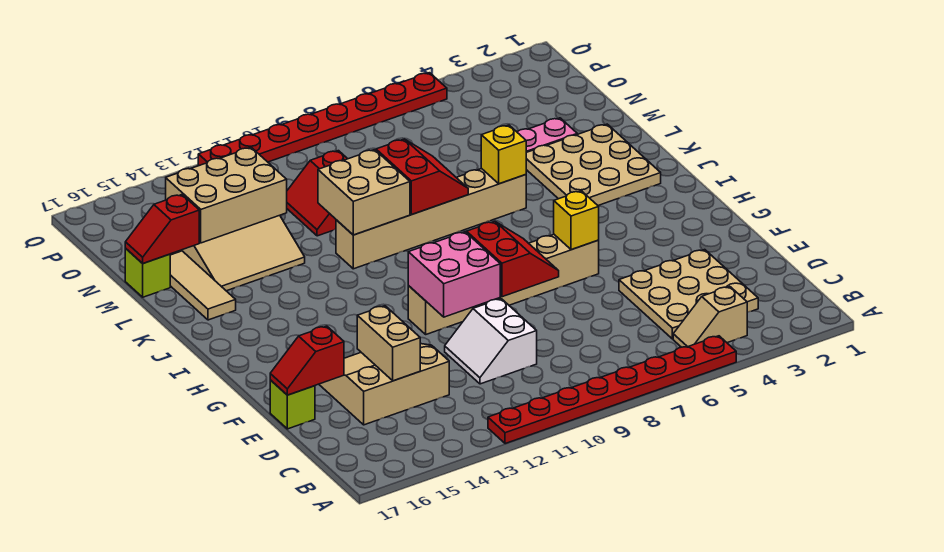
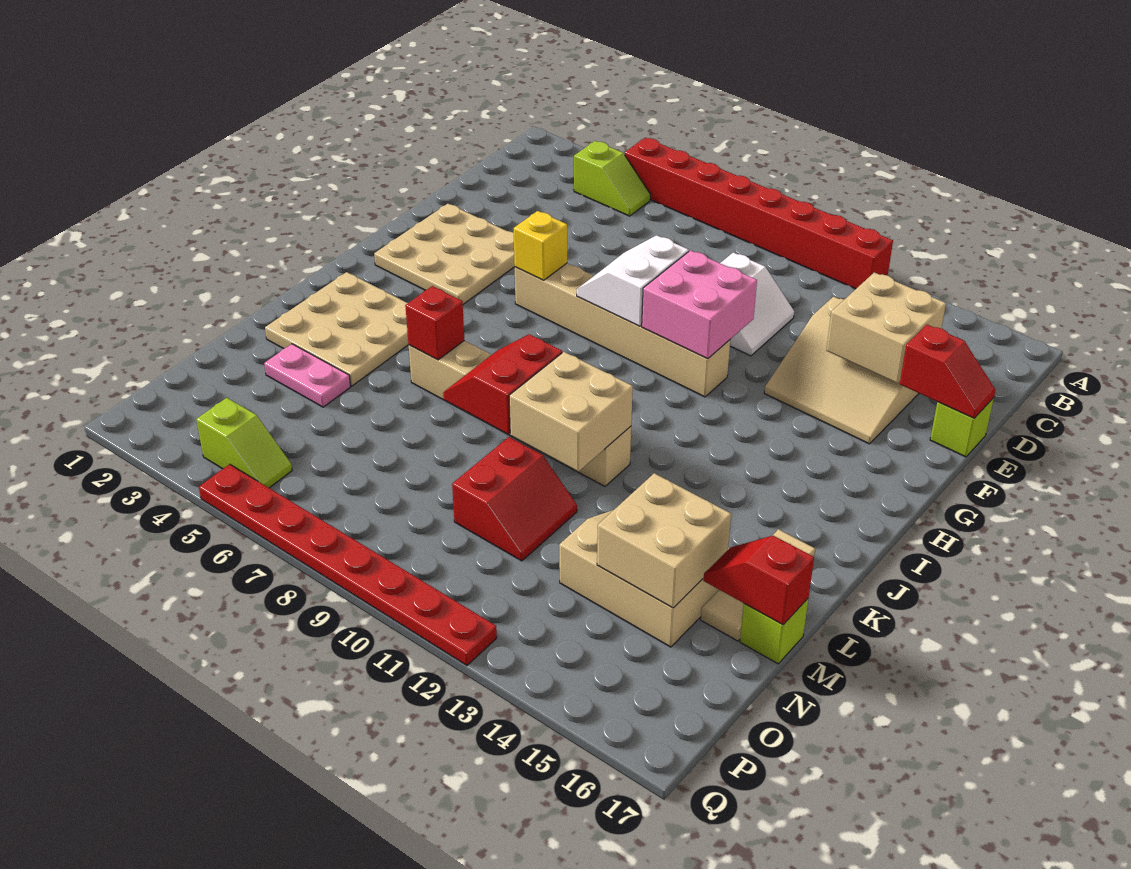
red 1x8 plate [488,336,736,444] -> red 1x8 brick [625,138,893,289]
tan 1x2 slope [673,287,747,347] -> lime 1x2 slope [574,141,650,216]
tan 3x3 plate [619,250,758,339] -> tan 3x3 plate moved to [374,204,515,304]
tan 1x2 brick [357,306,420,381] -> tan 2x2 brick [826,272,946,383]
red 2x2 slope [467,221,559,297] -> white 2x2 slope [577,235,689,326]
yellow 1x1 brick [481,125,526,184] -> red 1x1 brick [405,286,464,360]
tan 2x3 brick [166,147,287,243] -> tan 2x2 brick [597,473,731,608]
red 1x2 slope [125,195,199,263] -> red 1x2 slope turned to [703,536,814,625]
none -> lime 1x2 slope [196,398,292,488]

